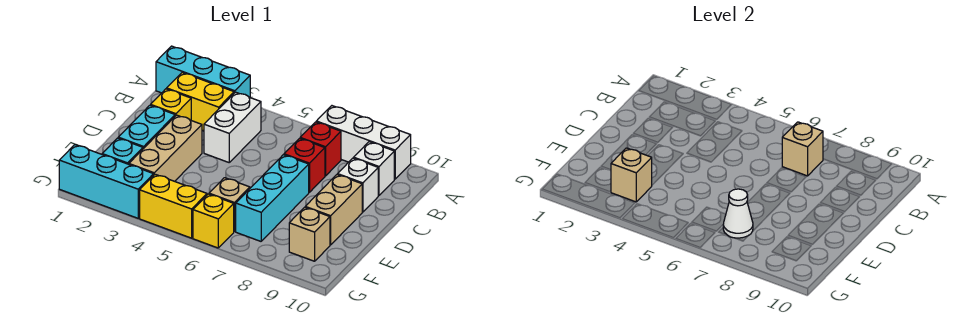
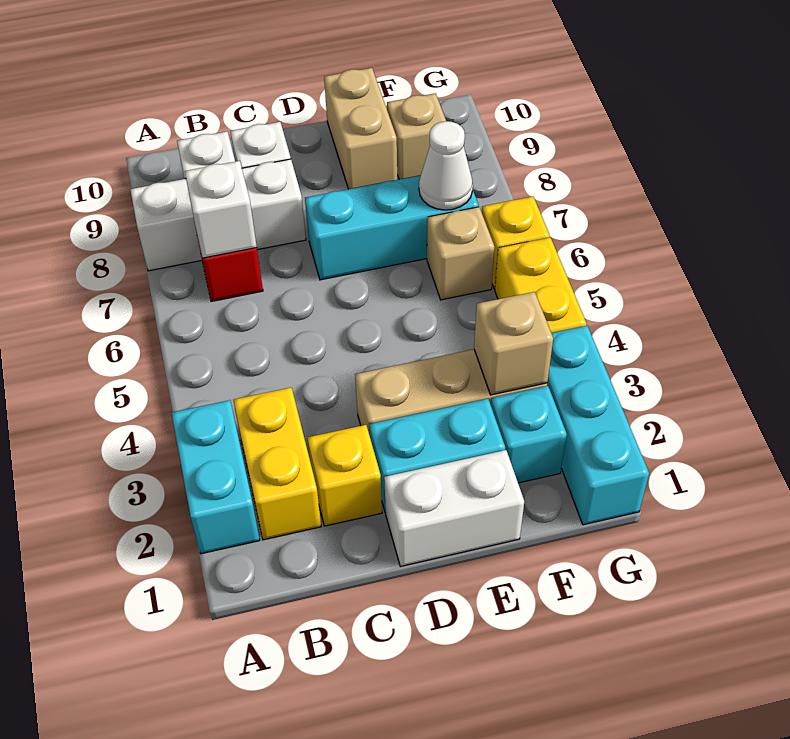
cyan 1x3 brick [156,46,250,97] -> cyan 1x2 brick [171,400,260,554]
white 1x3 brick [316,106,411,179] -> white 1x3 brick turned to [130,159,306,271]
white 1x2 brick [204,92,261,162] -> white 1x2 brick moved to [384,450,524,566]
tan 1x1 brick [782,122,823,176] -> white 1x1 brick [185,161,257,258]
red 1x1 brick [284,138,325,192] -> none
tan 1x2 brick [305,175,362,245] -> tan 1x2 brick turned to [324,68,397,189]

